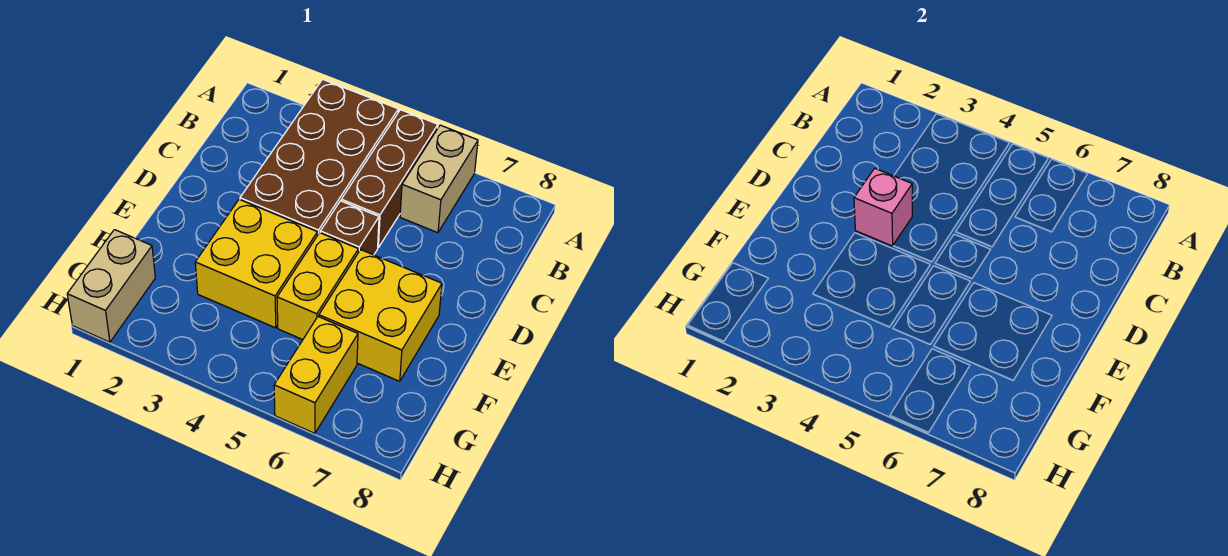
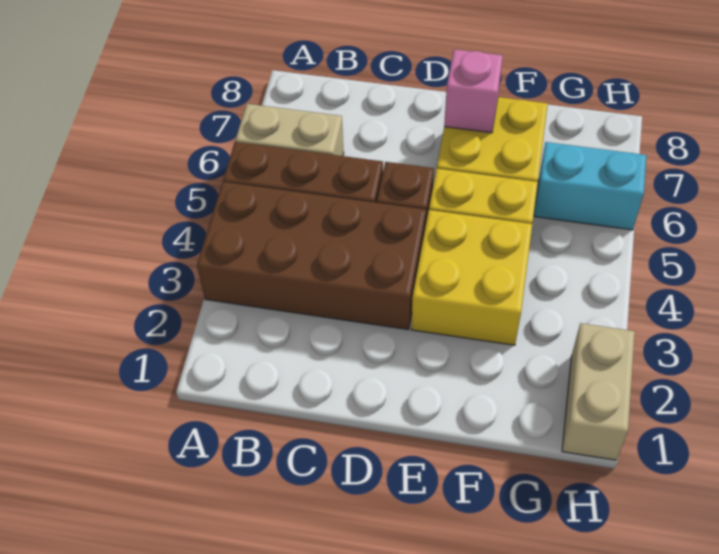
pink 1x1 brick [854,168,912,246] -> pink 1x1 brick moved to [444,49,503,133]
tan 1x2 brick [67,230,155,342] -> tan 1x2 brick turned to [562,323,635,460]
yellow 1x2 brick [274,317,358,433] -> cyan 1x2 brick [534,142,646,230]

